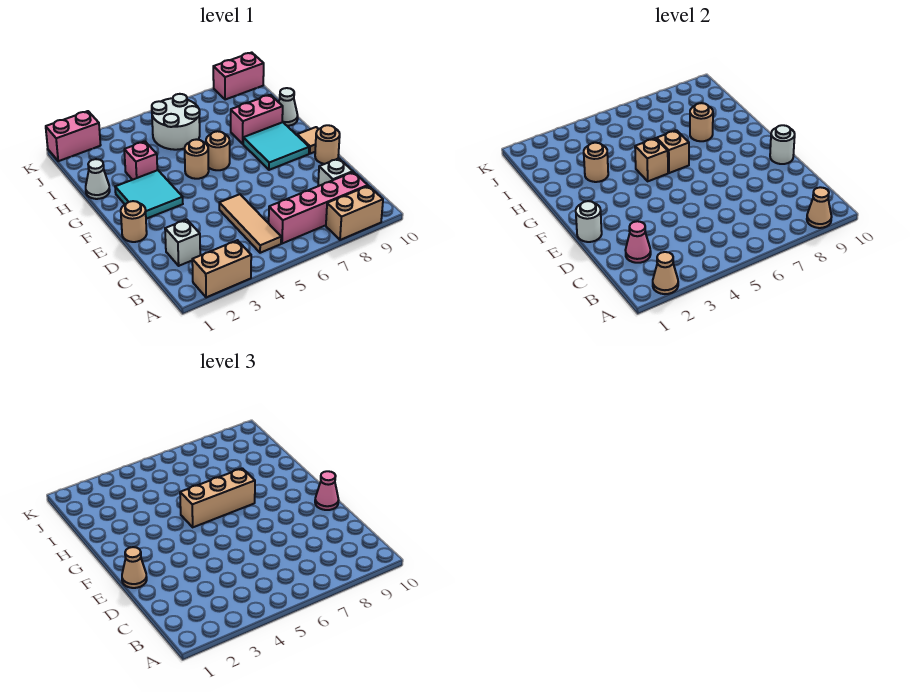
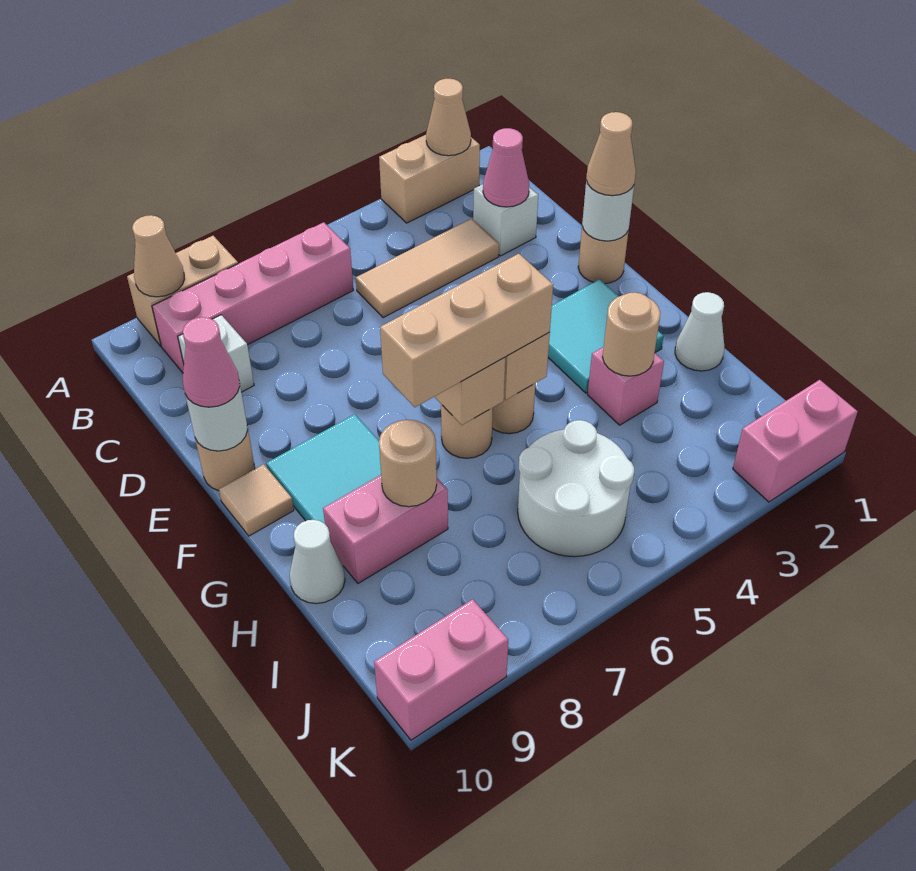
tan 1x3 tile [219,194,281,253] -> tan 1x3 tile turned to [356,219,499,318]

